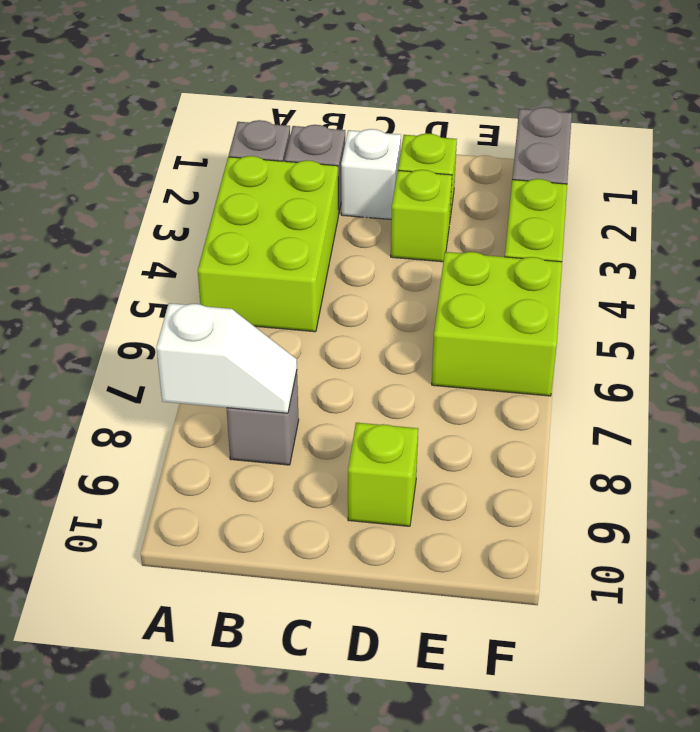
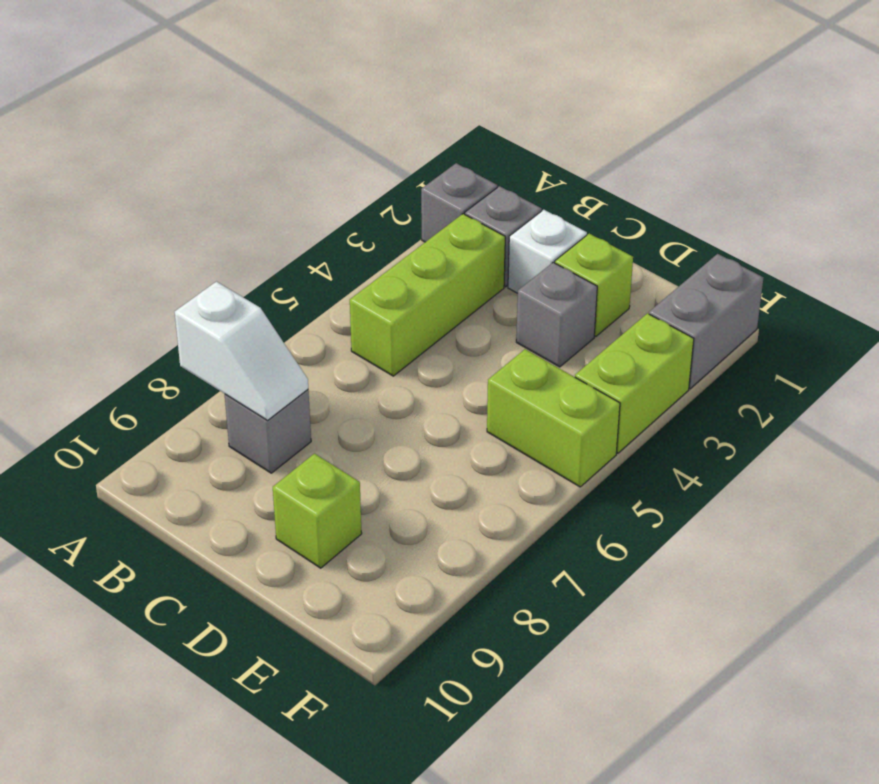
lime 2x3 brick [198,156,338,332] -> lime 1x3 brick [350,214,505,376]
lime 1x1 brick [391,170,452,262] -> grey 1x1 brick [516,262,597,367]
lime 2x2 brick [432,252,562,396] -> lime 1x2 brick [487,349,620,487]

